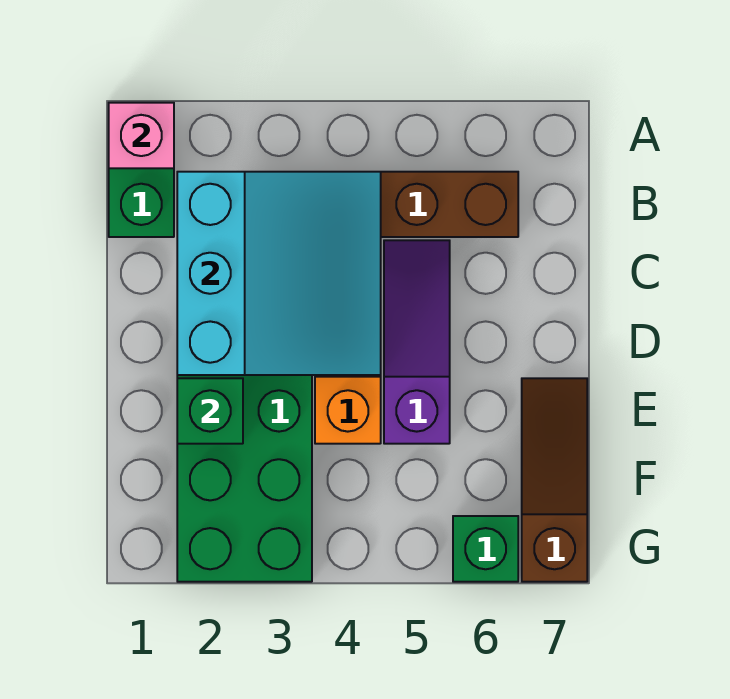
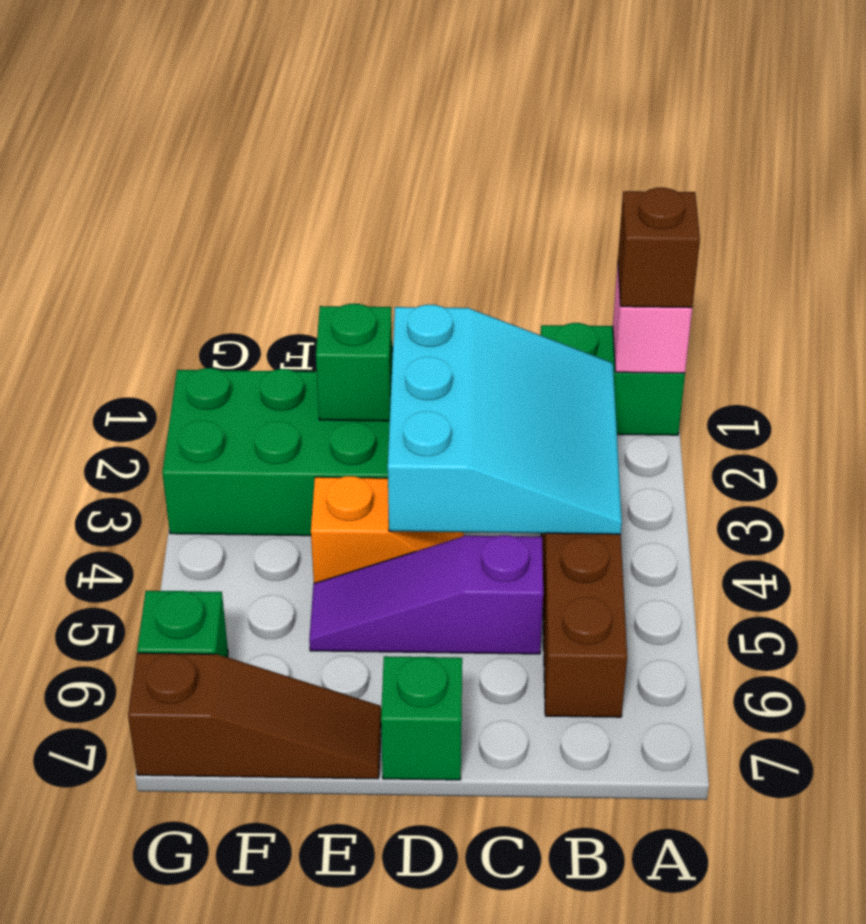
none -> brown 1x1 brick [618,188,700,308]
cyan 3x3 slope [177,172,381,375] -> cyan 3x3 slope turned to [388,305,622,534]
purple 1x3 slope [384,240,450,444] -> purple 1x3 slope turned to [309,535,543,654]
none -> green 1x1 brick [381,656,462,780]

